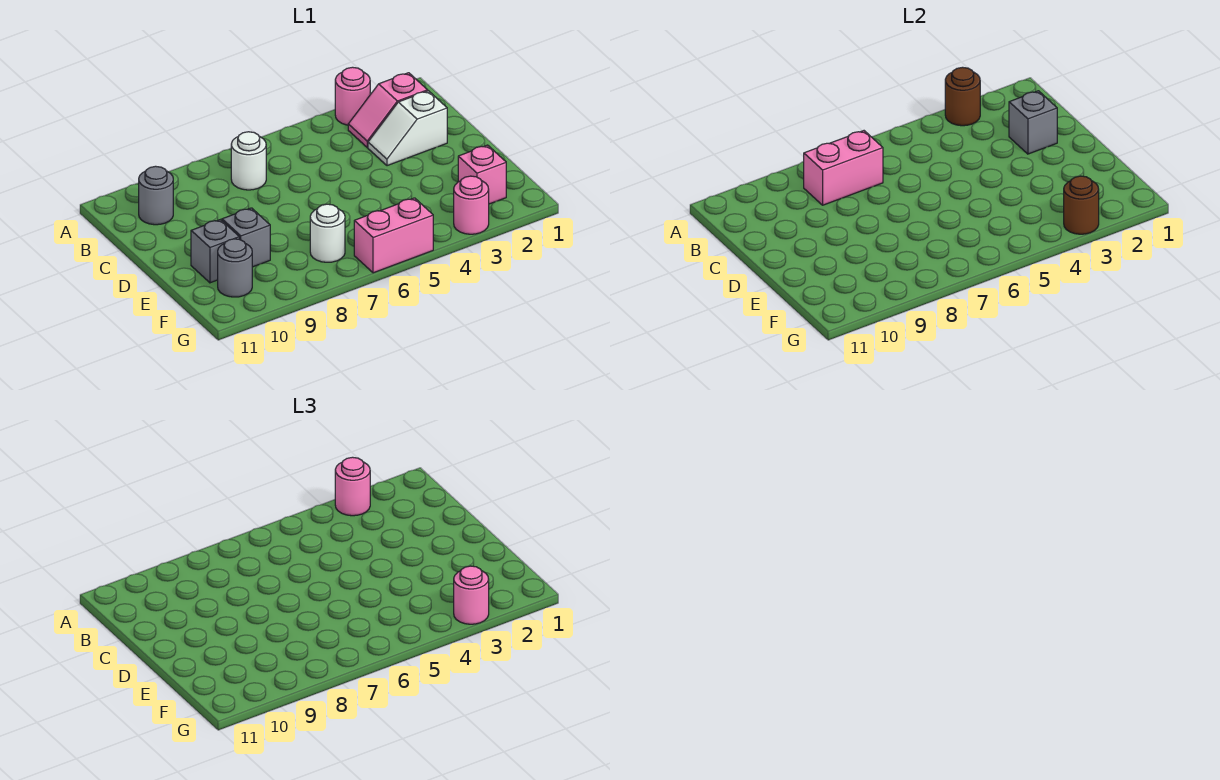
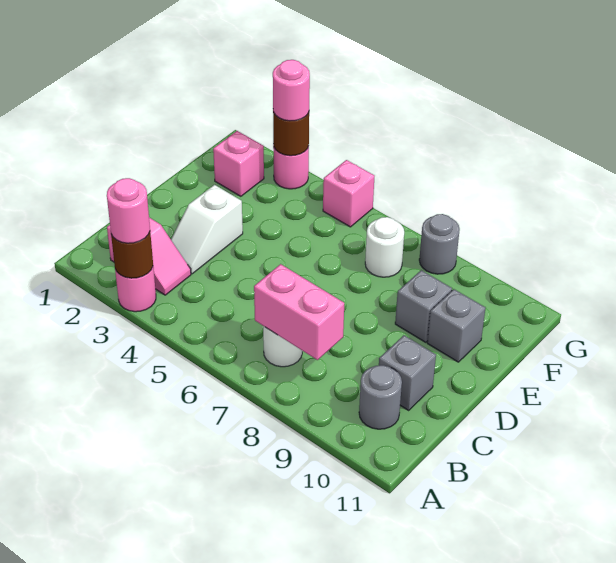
white 1x2 slope [368,91,447,166] -> white 1x2 slope turned to [171,185,243,274]
grey 1x1 brick [1009,91,1057,154] -> grey 1x1 brick moved to [379,335,436,410]
grey 1x1 round brick [218,239,252,297] -> grey 1x1 round brick moved to [419,214,460,274]
pink 1x2 brick [354,198,433,273] -> pink 1x1 brick [323,160,374,227]

